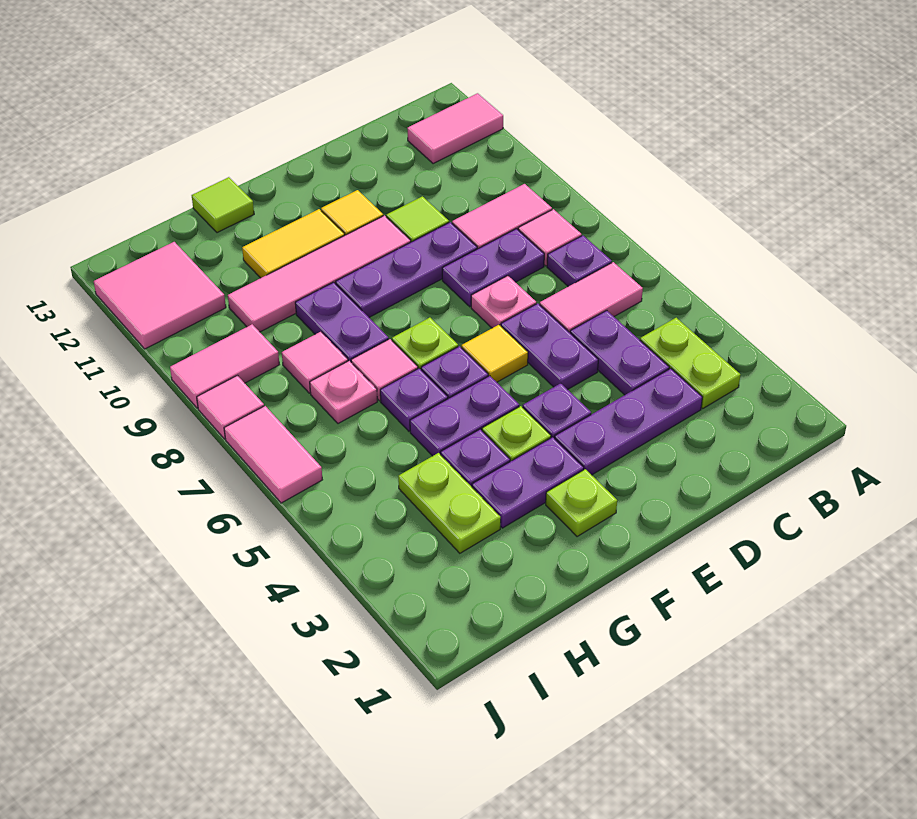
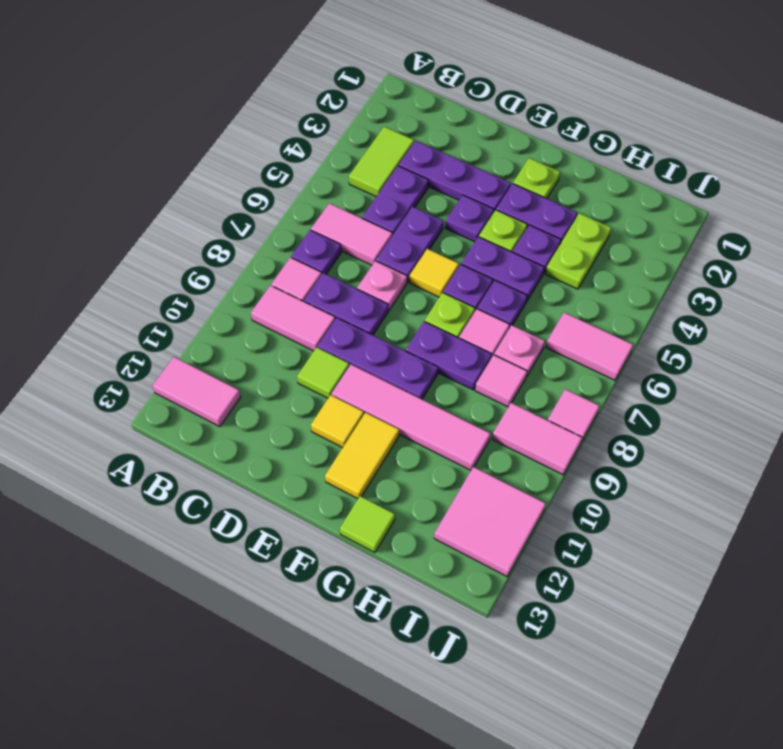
lime 1x2 plate [640,318,740,408] -> lime 1x2 tile [349,127,414,196]
yellow 1x2 tile [242,209,345,278] -> yellow 1x2 tile turned to [325,413,399,499]
purple 1x2 plate [295,282,389,362] -> purple 1x2 plate turned to [406,321,492,390]
pink 1x2 tile [224,406,322,503] -> pink 1x2 tile turned to [546,312,633,380]

